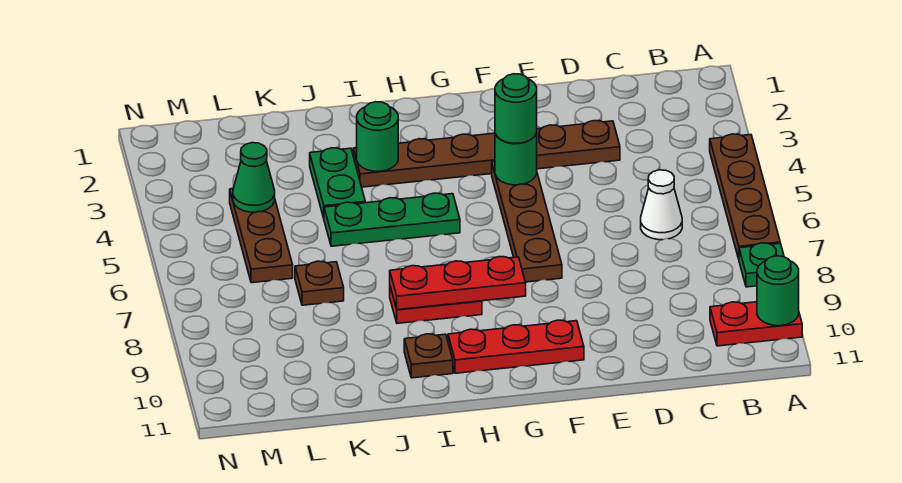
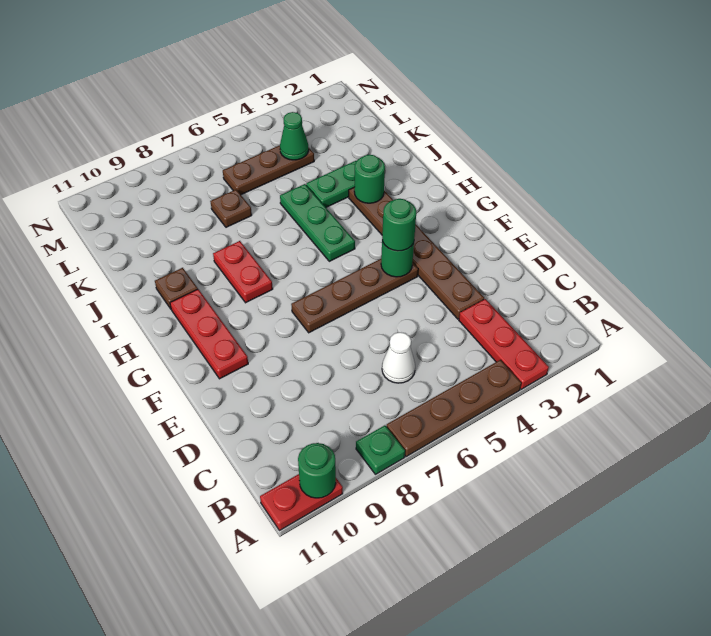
red 1x2 plate [710,302,802,346] -> red 1x2 plate turned to [260,474,343,531]
red 1x3 plate [390,257,526,310] -> red 1x3 plate moved to [459,299,549,389]

